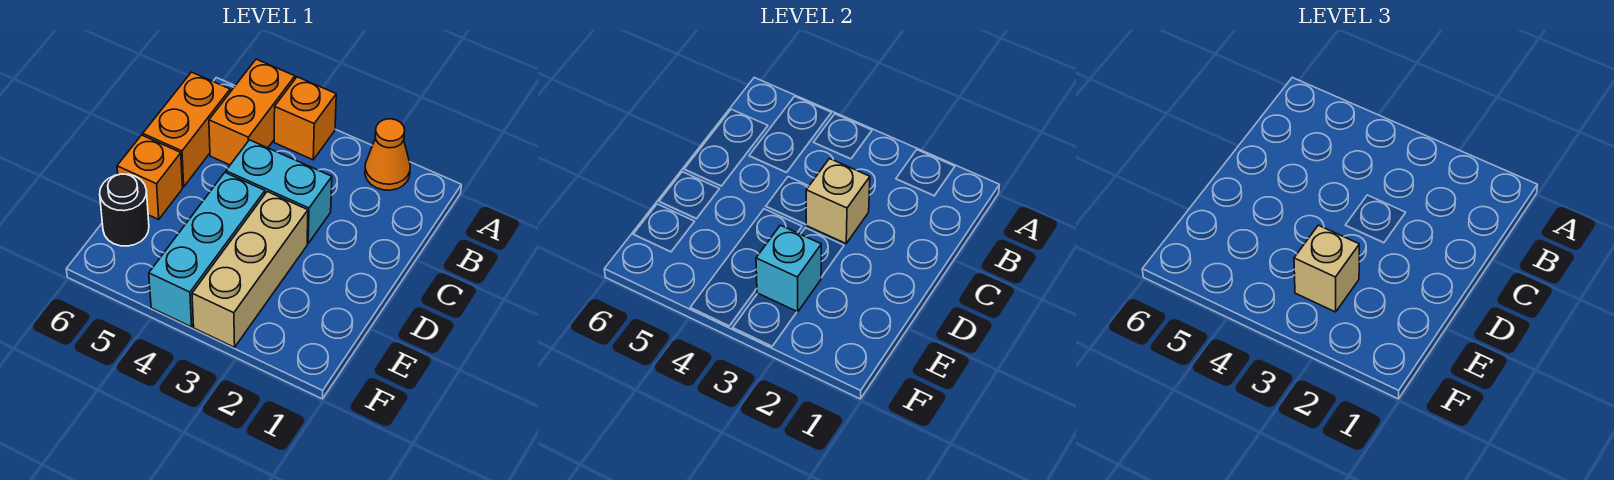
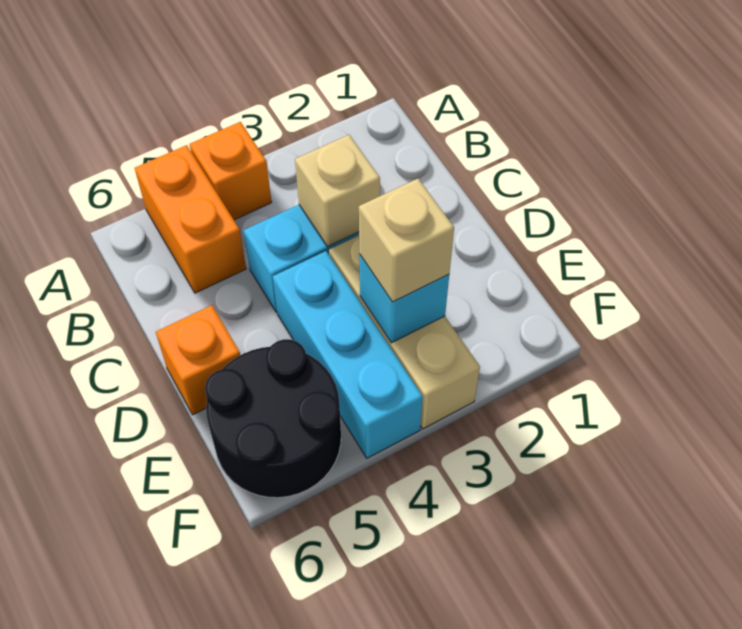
orange 1x1 cone [365,119,410,190] -> none
orange 1x2 brick [143,72,230,187] -> none
black 1x1 round brick [100,174,149,246] -> black 2x2 round brick [205,339,341,498]

